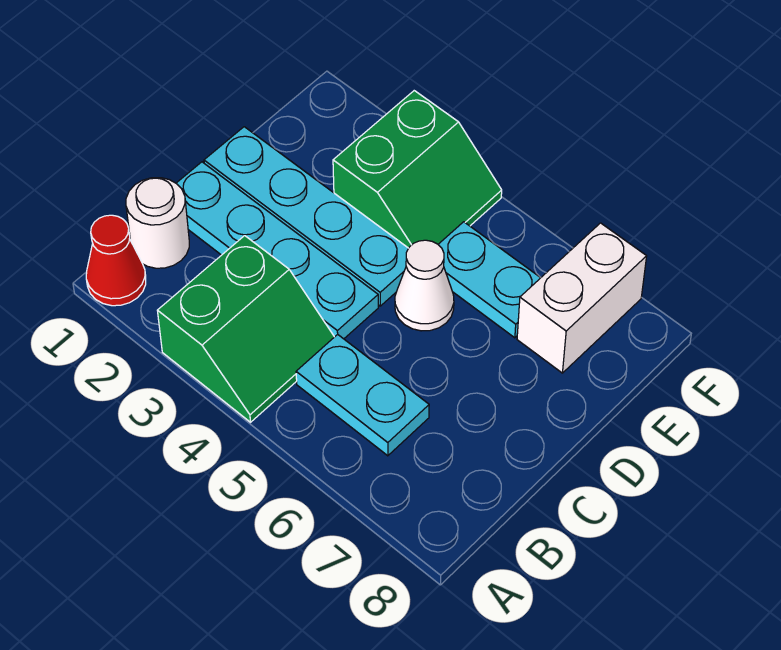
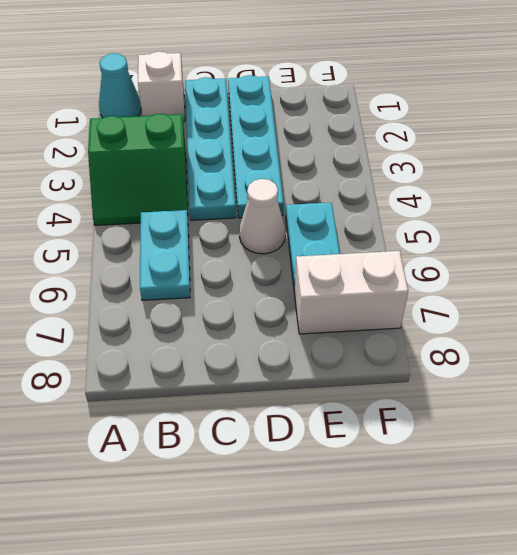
red 1x1 cone [86,215,146,306] -> cyan 1x1 cone [99,53,141,118]
white 1x1 round brick [126,178,189,268] -> white 1x1 brick [138,51,185,121]
green 2x2 slope [333,91,502,248] -> none

